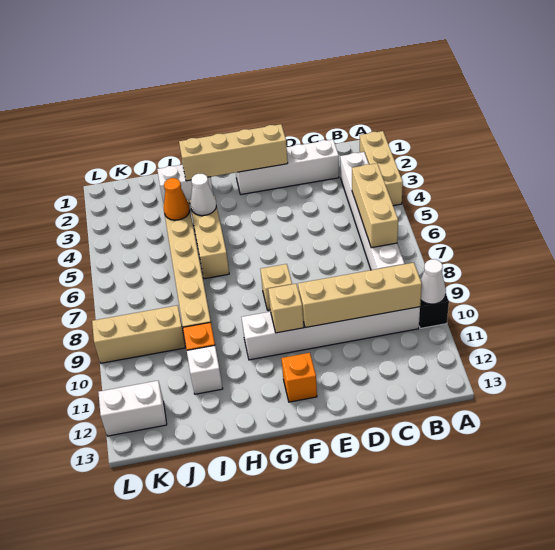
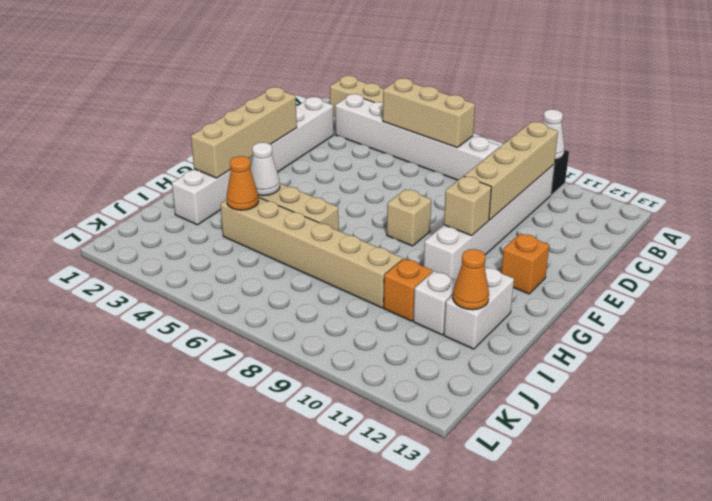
none -> orange 1x1 cone [453,249,489,310]
tan 1x3 brick [92,305,186,363] -> none
white 1x2 brick [98,381,167,436] -> white 1x2 brick moved to [444,267,514,349]

